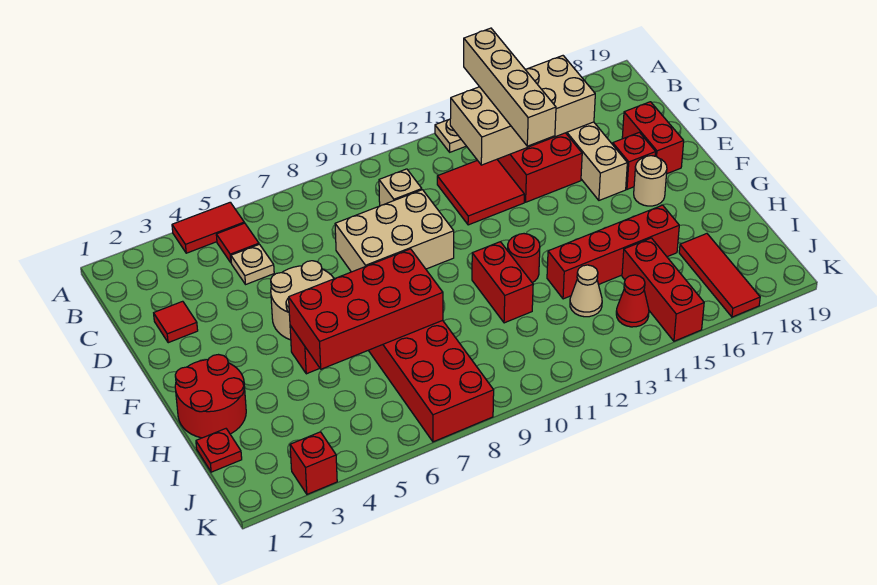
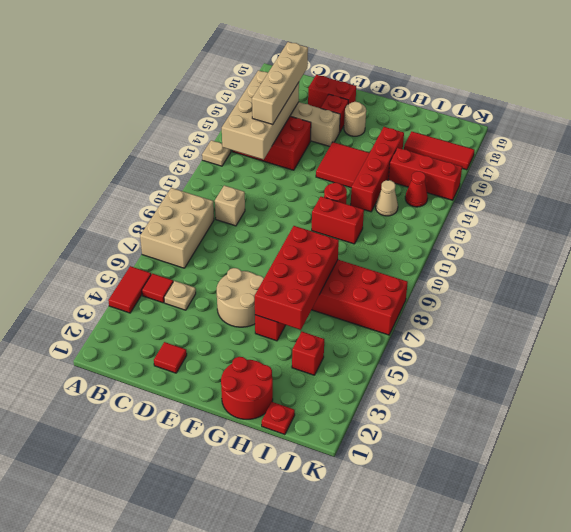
tan 1x4 brick [464,28,556,146] -> tan 1x4 brick turned to [252,42,308,125]
red 2x2 tile [437,159,524,225] -> red 2x2 tile moved to [316,142,369,188]
tan 2x3 brick [335,190,454,272] -> tan 2x3 brick moved to [140,188,214,268]
red 1x1 brick [290,432,337,494] -> red 1x1 brick moved to [292,332,324,375]

